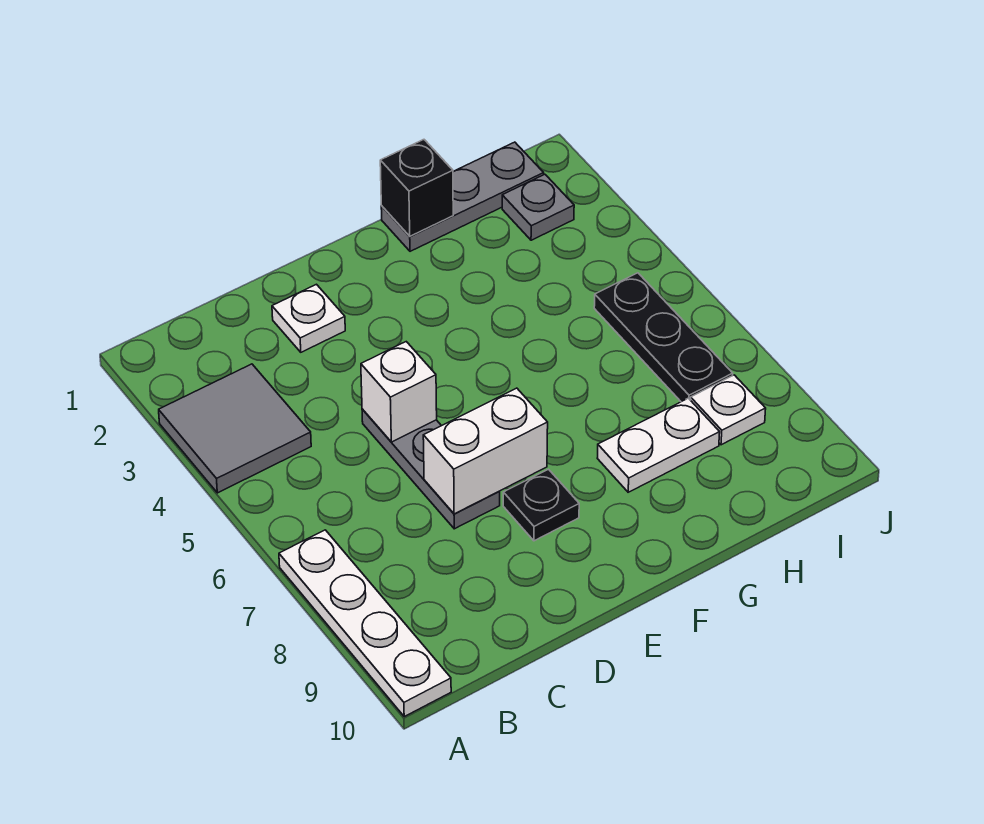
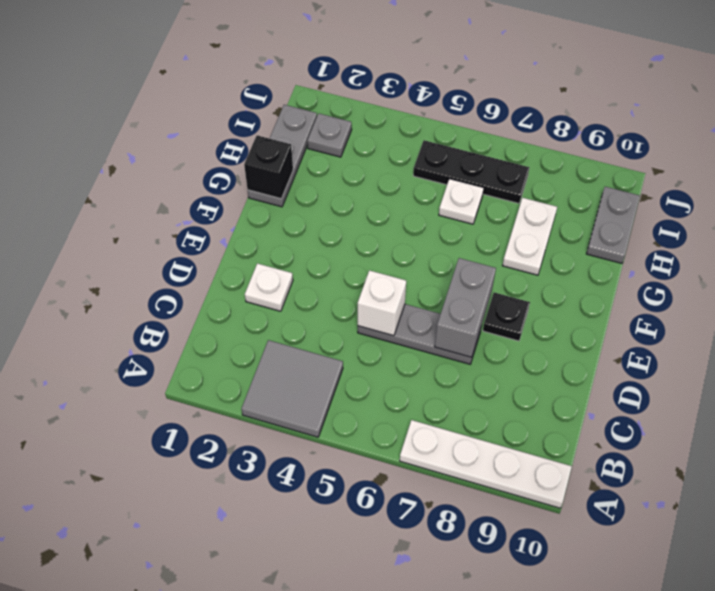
white 1x2 brick [423,388,548,514] -> grey 1x2 brick [435,258,496,357]
none -> grey 1x2 plate [586,187,640,263]
white 1x1 plate [691,375,766,445] -> white 1x1 plate moved to [439,179,484,224]

